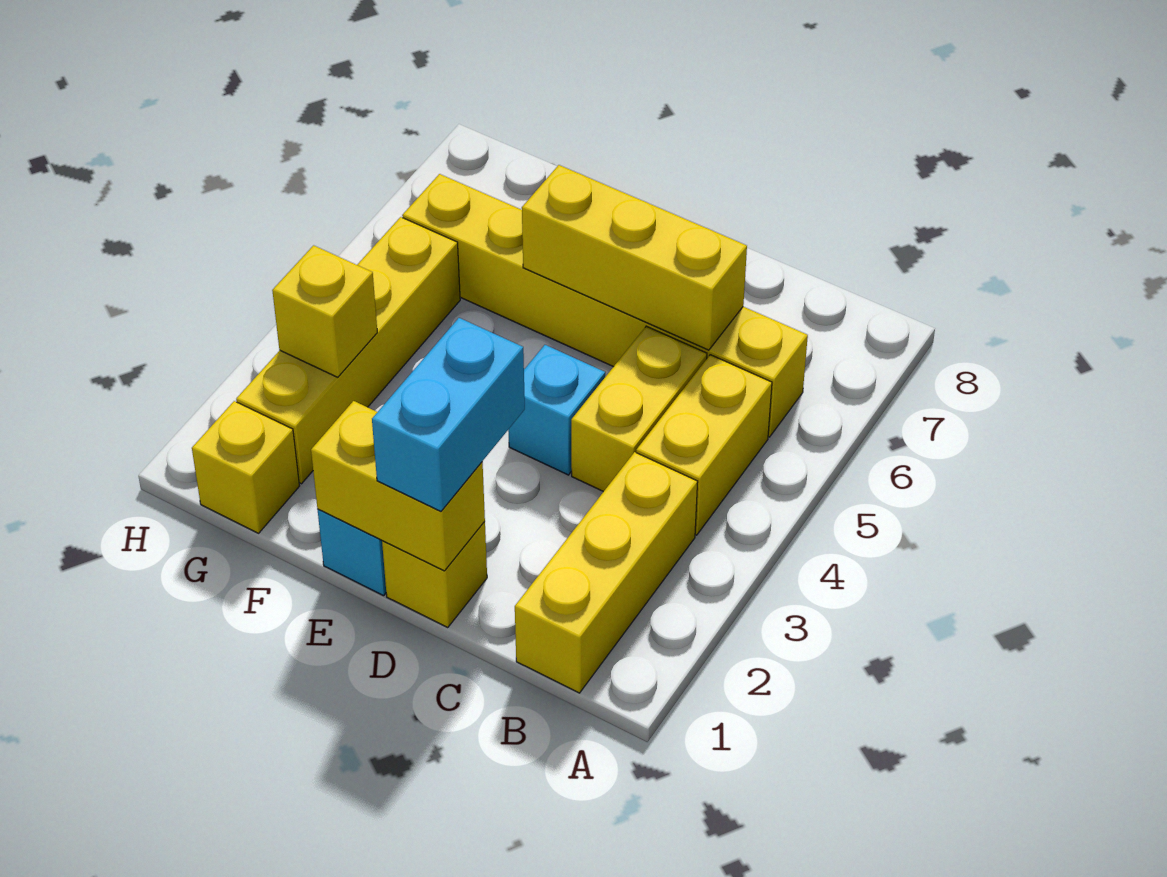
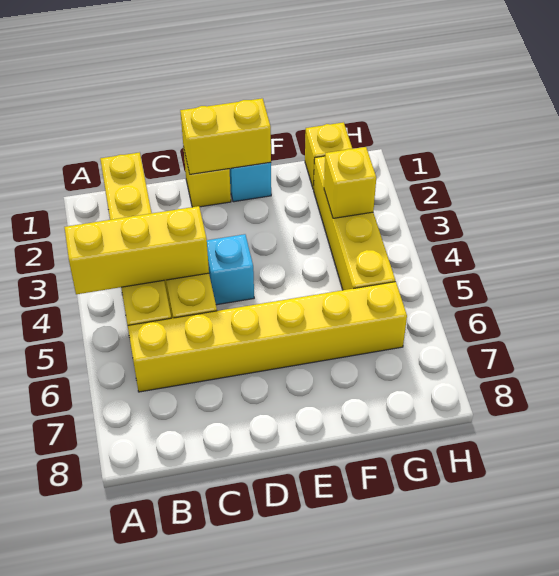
yellow 1x3 brick [522,165,747,350] -> yellow 1x3 brick moved to [64,206,209,294]
cyan 1x2 brick [372,318,525,511] -> none

